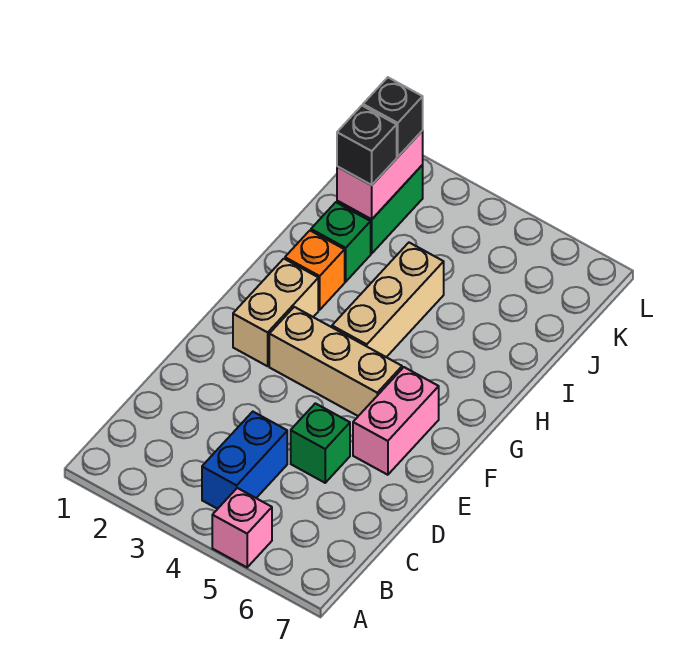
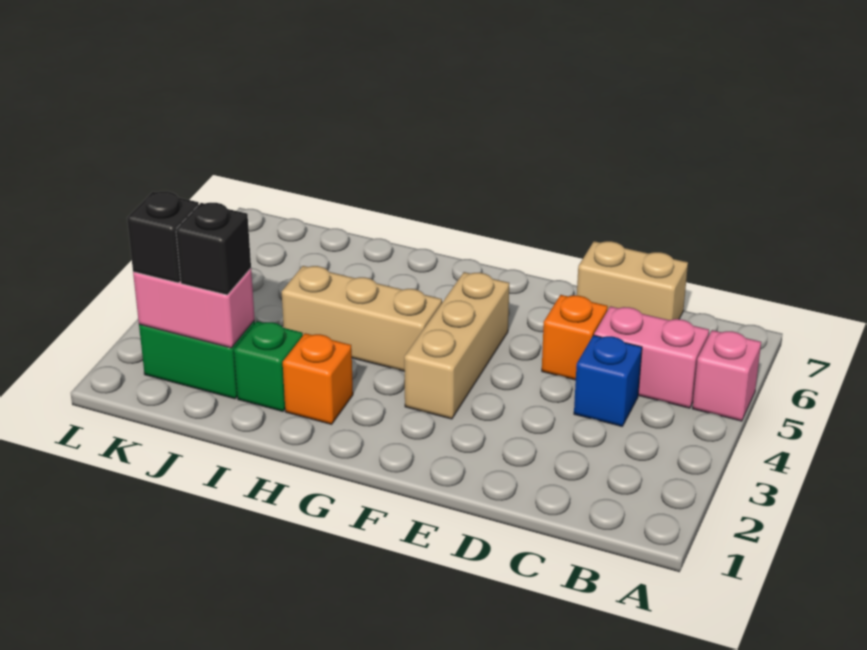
blue 1x2 brick [202,412,287,509] -> blue 1x1 brick [574,335,642,426]
green 1x1 brick [291,403,350,483] -> orange 1x1 brick [542,295,608,380]
pink 1x2 brick [353,367,439,475] -> pink 1x2 brick moved to [594,306,709,408]
tan 1x2 brick [233,259,318,366] -> tan 1x2 brick moved to [577,241,688,320]

